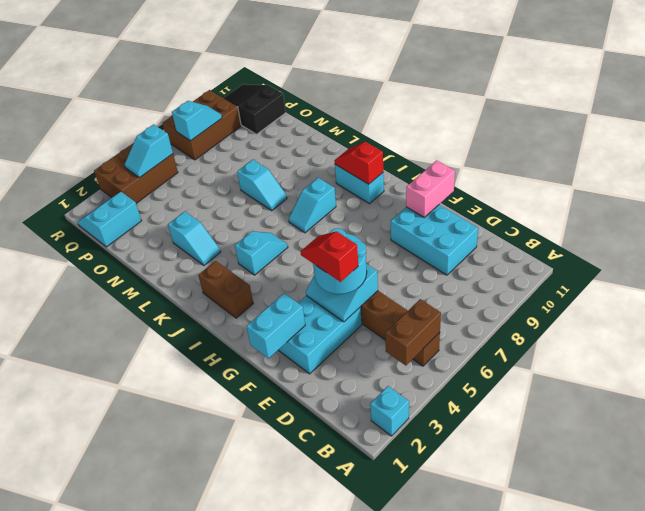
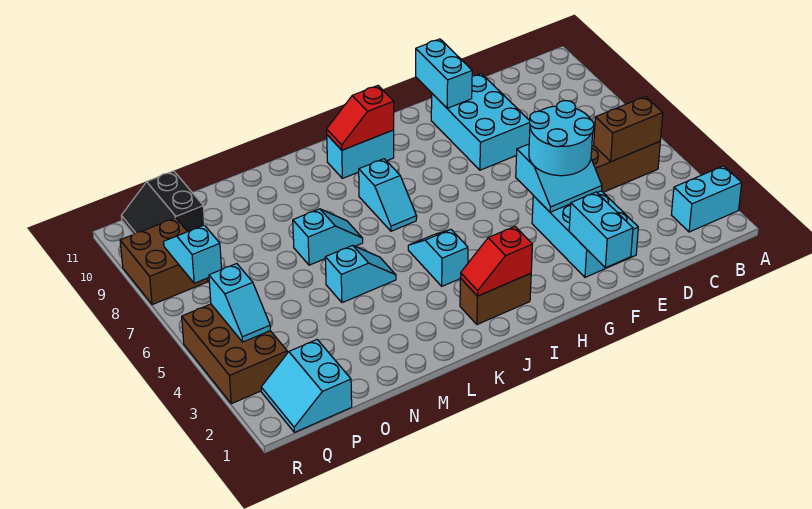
cyan 1x1 brick [370,386,409,436] -> cyan 1x2 brick [671,166,742,232]
brown 1x2 brick [385,299,441,366] -> brown 1x2 brick turned to [594,96,663,162]
cyan 2x3 brick [391,205,478,275] -> cyan 2x3 brick turned to [431,74,530,170]
red 1x2 slope [300,231,358,282] -> red 1x2 slope moved to [461,226,533,296]
pink 1x2 brick [406,160,455,217] -> cyan 1x2 brick [416,39,472,108]
cyan 1x2 slope [168,212,221,265] -> cyan 1x2 slope moved to [325,245,396,303]
black 2x3 slope [224,84,286,134] -> black 2x2 slope [121,171,205,234]
brown 2x3 brick [163,90,241,160] -> brown 2x2 brick [120,218,208,305]

